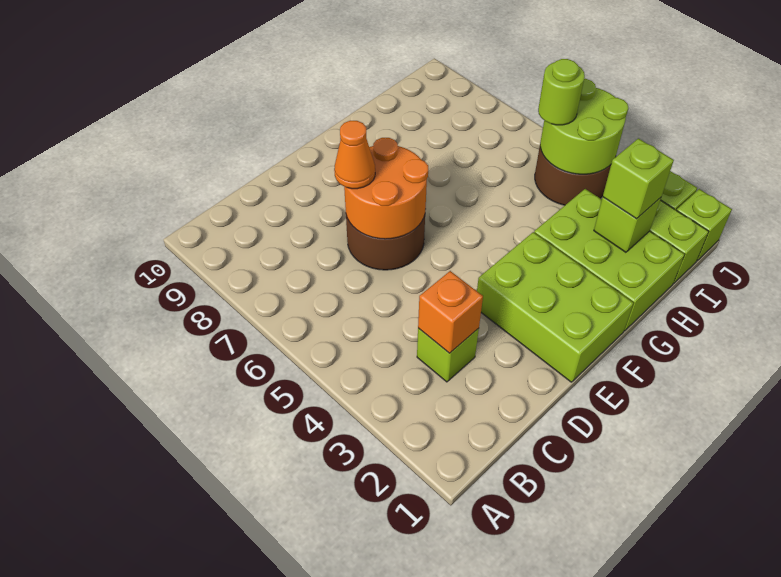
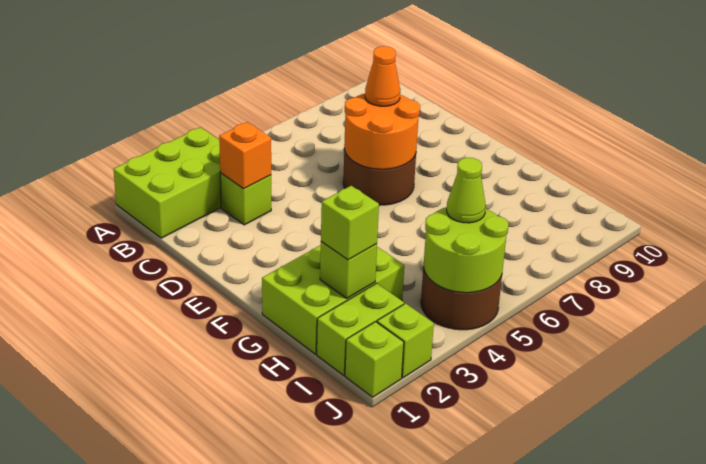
lime 2x3 brick [477,232,634,382] -> lime 2x3 brick moved to [114,127,221,238]
lime 1x1 round brick [538,59,585,125] -> lime 1x1 cone [447,158,486,223]

